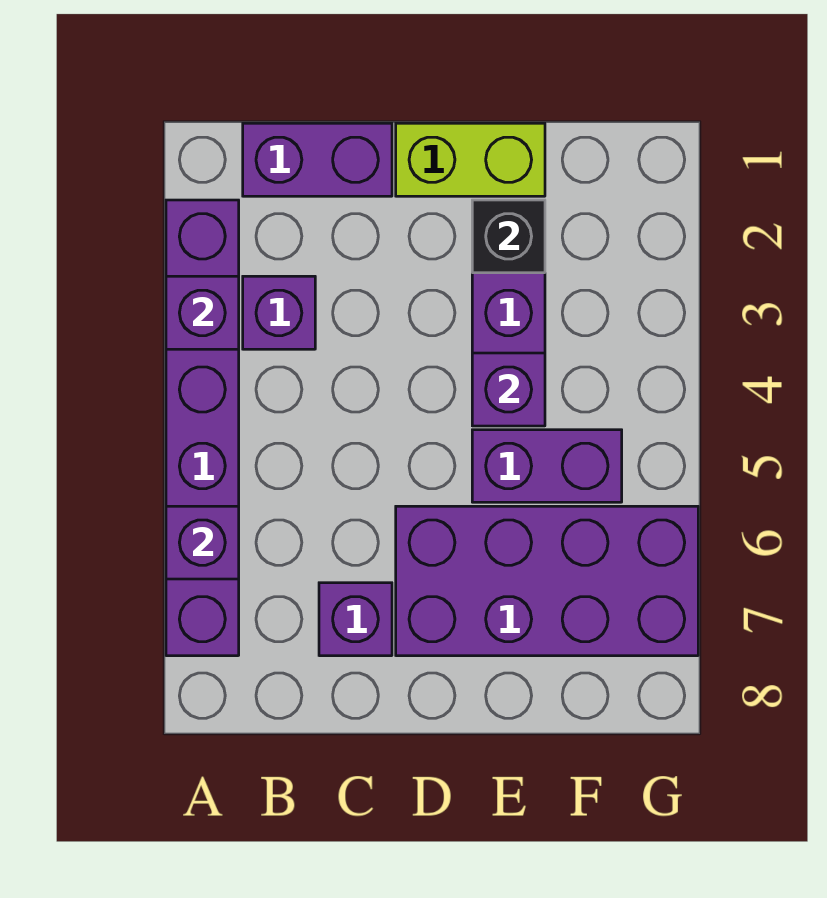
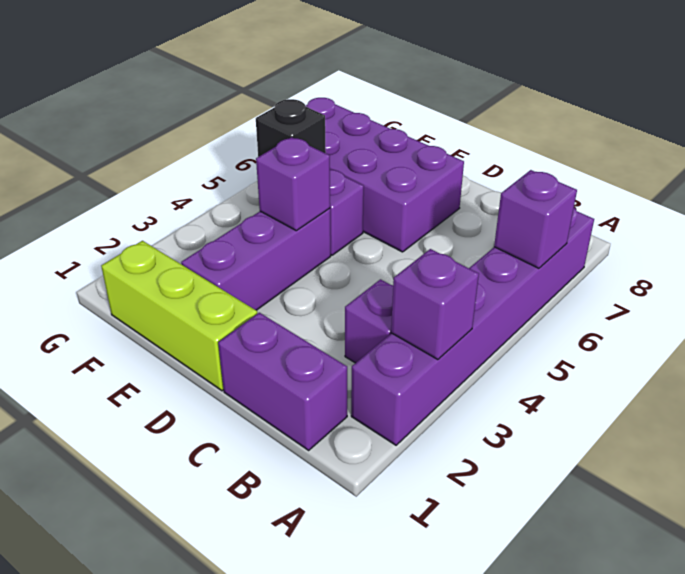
purple 1x1 brick [319,583,392,656] -> none
lime 1x2 brick [396,123,545,196] -> lime 1x3 brick [101,241,257,391]
black 1x1 brick [472,200,545,273] -> black 1x1 brick moved to [256,99,326,157]

